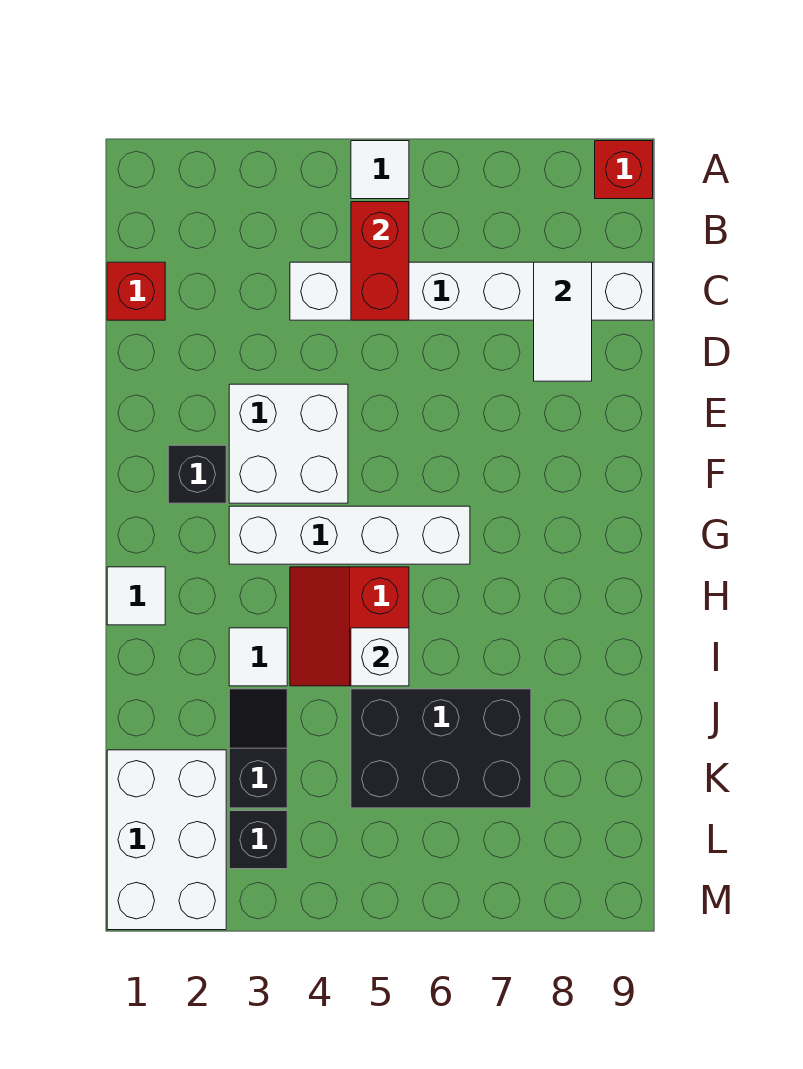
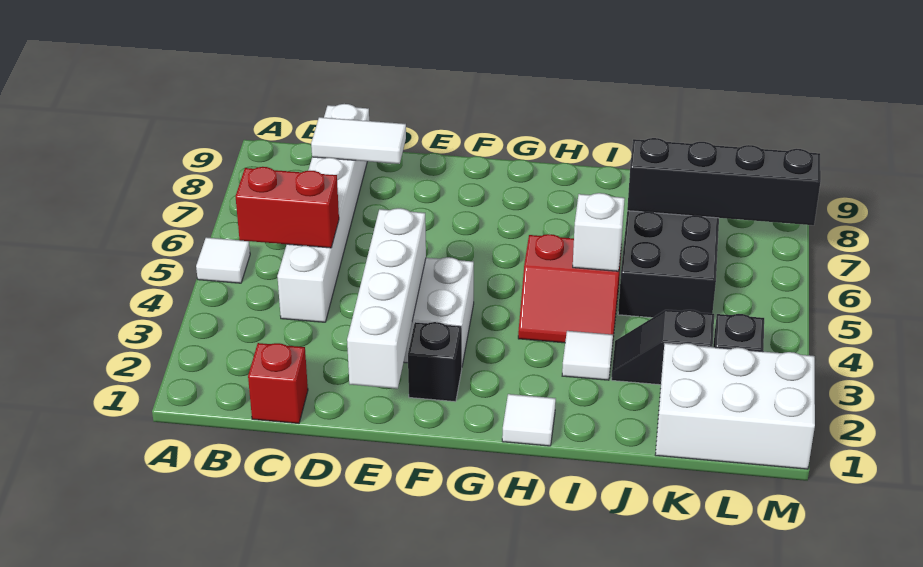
red 1x1 brick [595,141,653,199] -> none
white 1x4 brick [229,506,470,564] -> white 1x4 brick moved to [347,208,426,389]
none -> black 1x4 brick [627,138,821,225]

